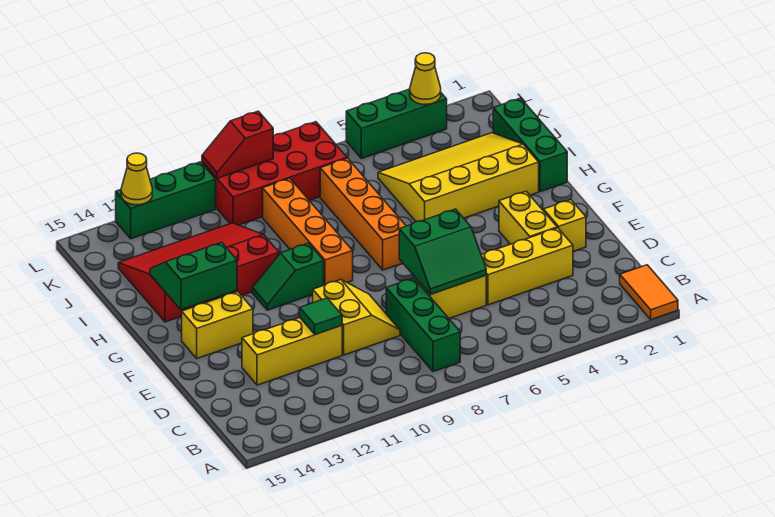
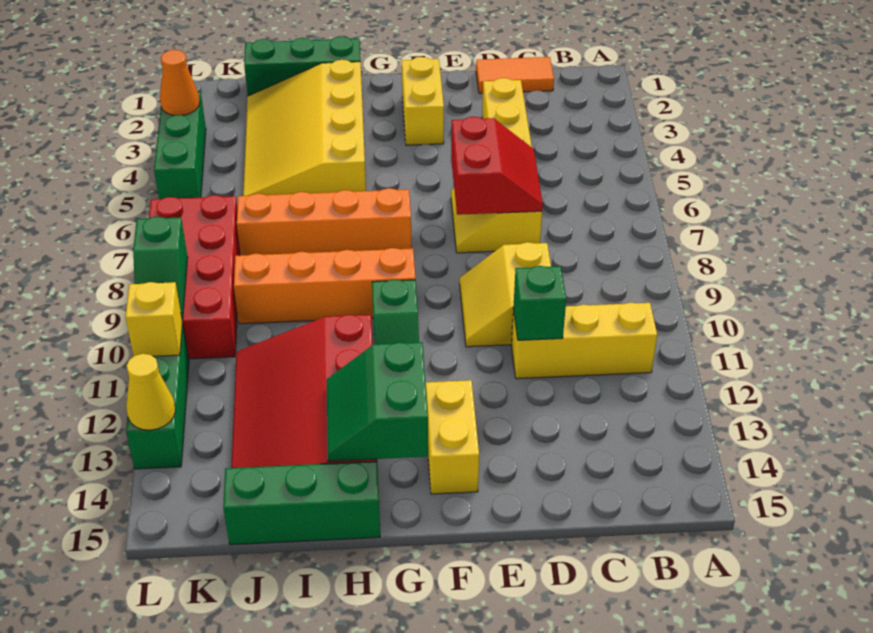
orange 1x2 tile [620,265,678,320] -> orange 1x2 tile moved to [476,57,554,93]
green 1x3 brick [386,278,460,372] -> green 1x3 brick moved to [223,461,380,545]
green 2x2 slope [399,209,486,294] -> red 2x2 slope [451,117,543,215]
yellow 2x2 slope [313,280,400,355] -> yellow 2x2 slope turned to [460,242,551,347]
yellow 1x3 brick [242,318,342,385] -> yellow 1x3 brick turned to [511,303,657,379]
green 1x1 tile [300,298,342,335] -> green 1x1 brick [513,266,566,340]
yellow 1x1 brick [544,200,586,251] -> yellow 1x1 brick moved to [125,282,182,356]
yellow 1x2 brick [499,191,557,244] -> yellow 1x2 brick turned to [402,57,444,145]
yellow 1x1 cone [410,53,441,105] -> orange 1x1 cone [160,50,200,115]
red 1x2 slope [202,111,273,178] -> green 1x2 slope [133,216,188,320]

